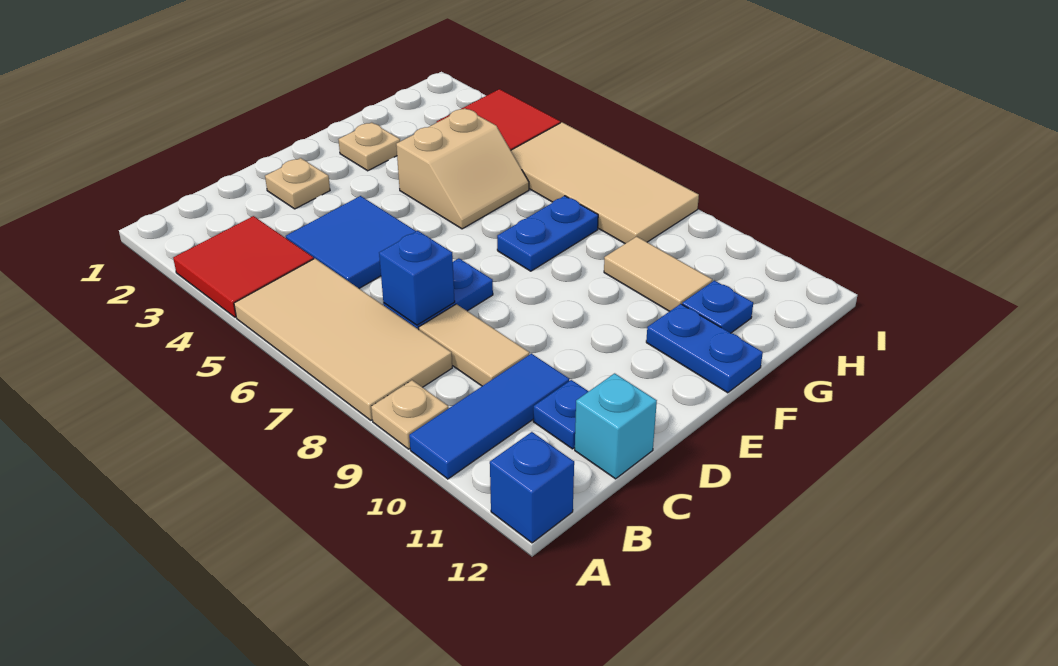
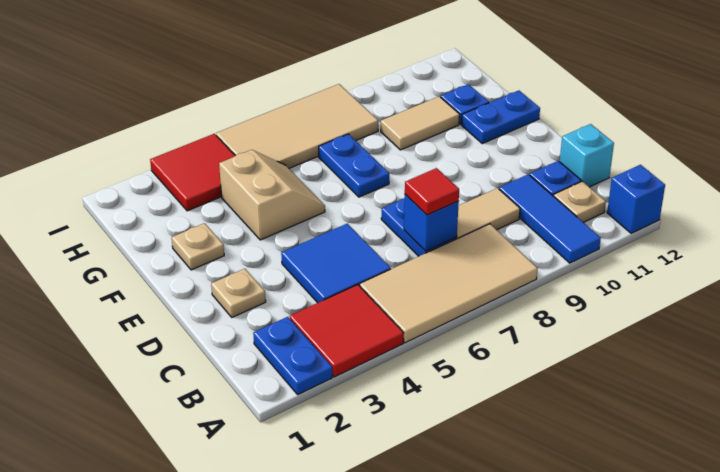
none -> blue 1x2 plate [253,317,332,394]
tan 1x1 plate [371,380,449,449] -> tan 1x1 plate moved to [554,181,606,223]
none -> red 1x1 tile [405,168,459,215]

